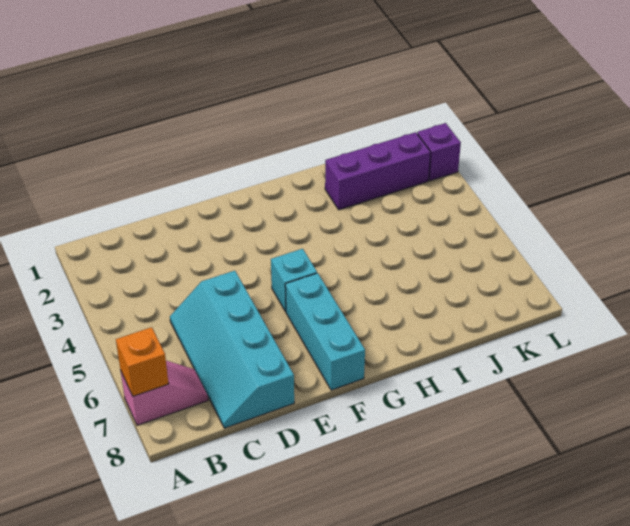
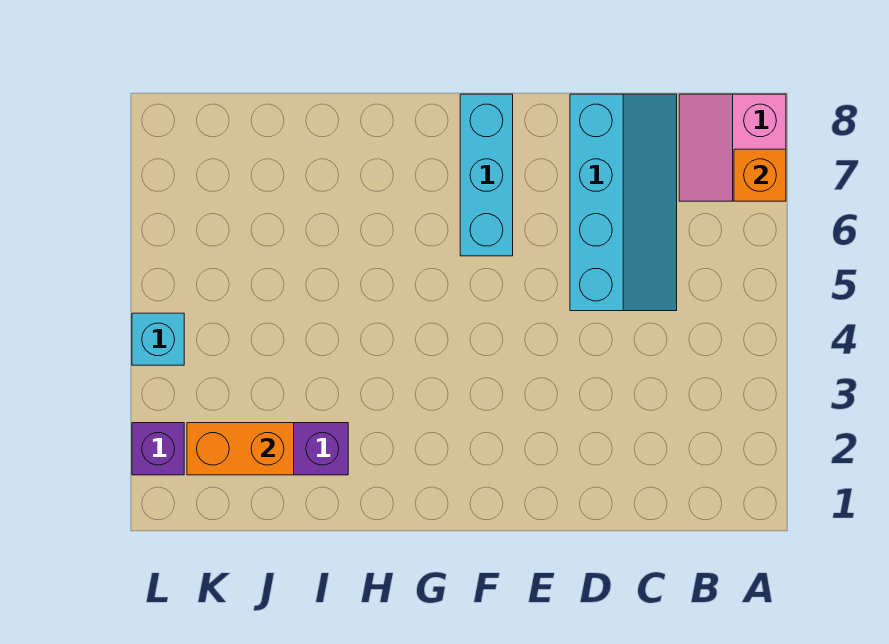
pink 1x2 slope [121,361,208,425] -> pink 2x2 slope [679,94,786,201]
cyan 1x1 brick [271,249,317,312] -> cyan 1x1 brick moved to [132,313,184,365]
none -> orange 1x2 brick [187,423,294,475]

